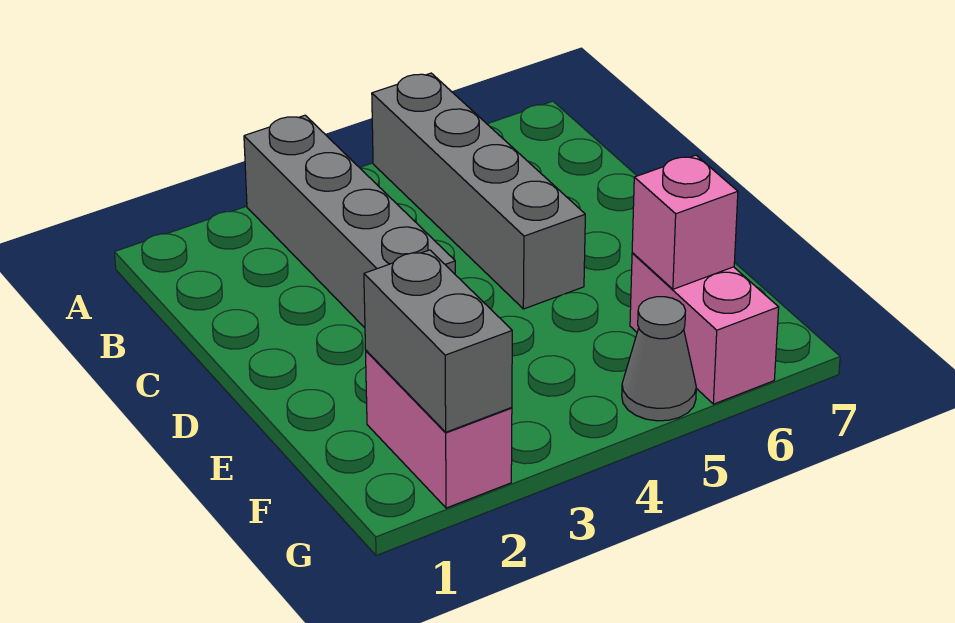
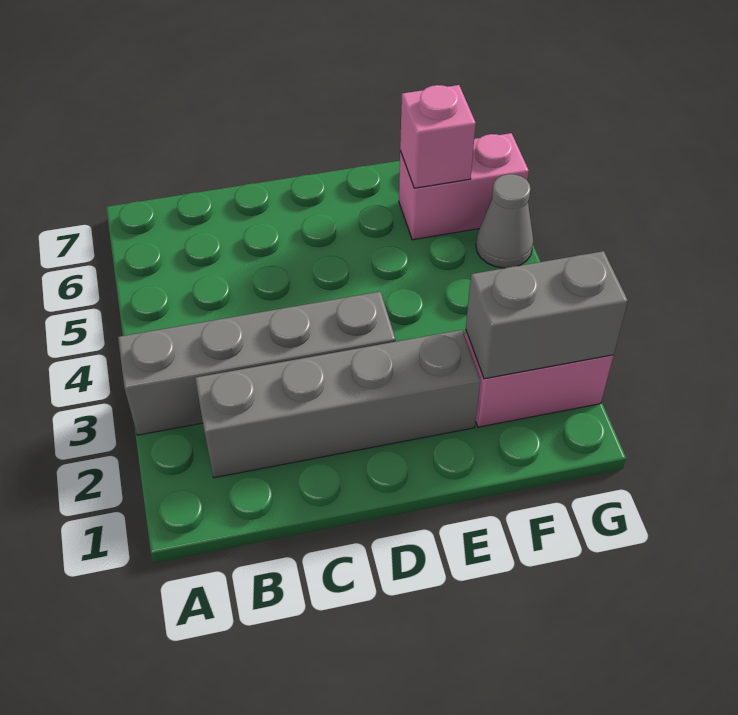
grey 1x4 brick [372,73,585,309] -> grey 1x4 brick moved to [195,330,481,478]

